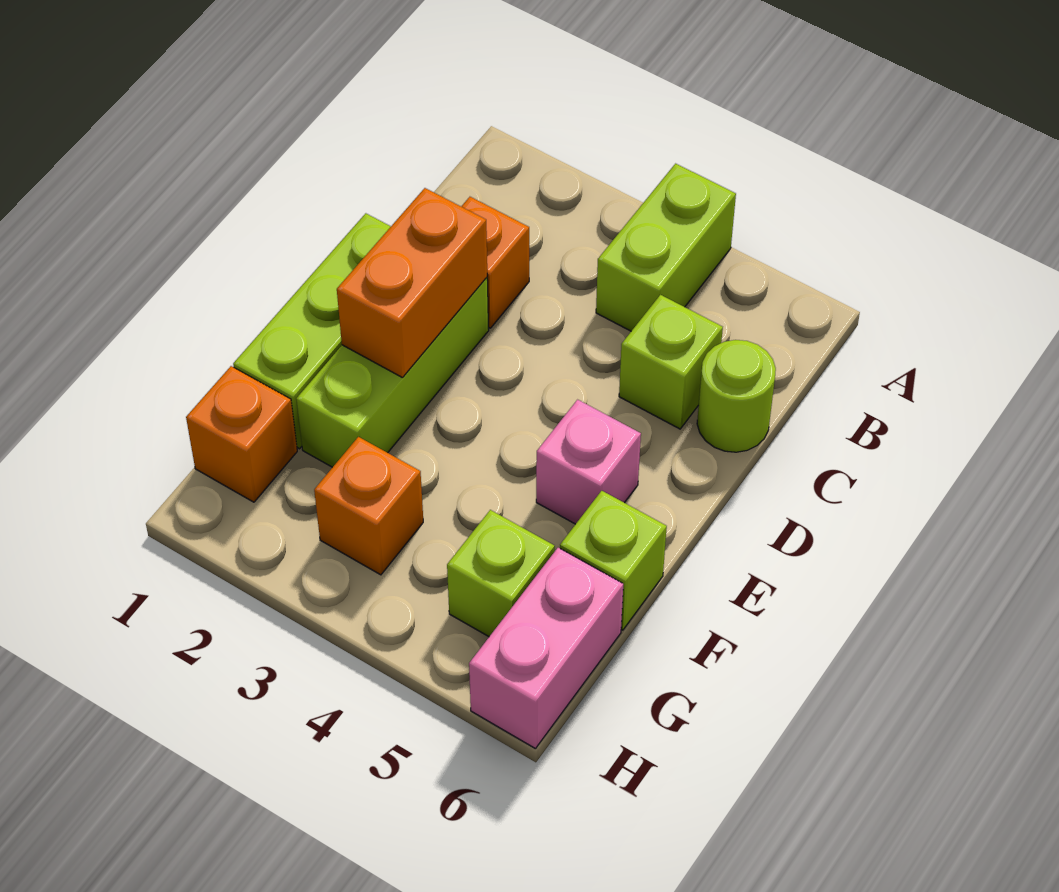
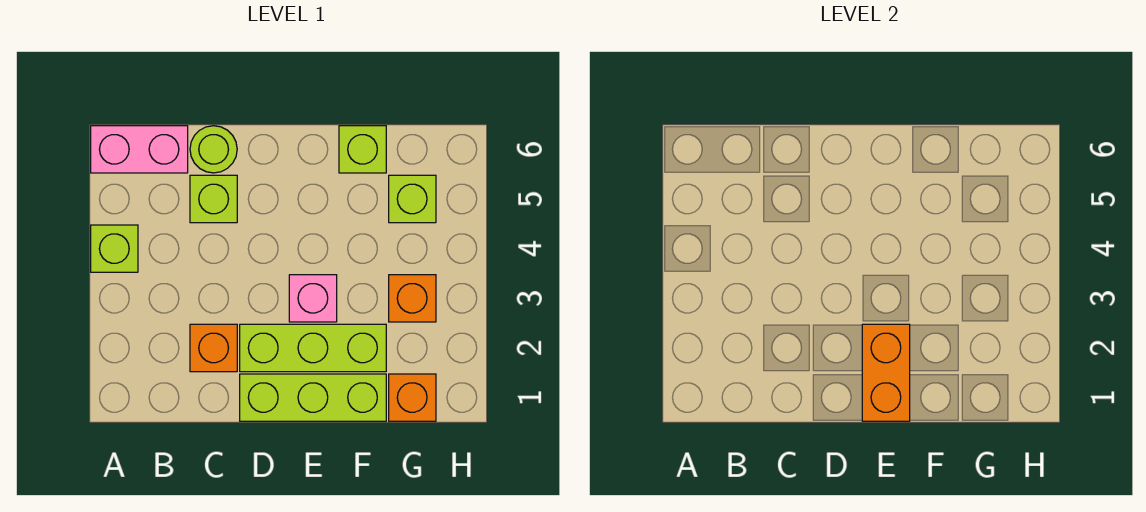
lime 1x2 brick [596,164,736,331] -> lime 1x1 brick [91,225,138,272]
orange 1x2 brick [337,188,487,378] -> orange 1x2 brick turned to [862,324,910,421]
pink 1x1 brick [536,400,641,524] -> pink 1x1 brick moved to [289,275,337,322]
pink 1x2 brick [469,548,623,748] -> pink 1x2 brick moved to [91,126,188,173]

